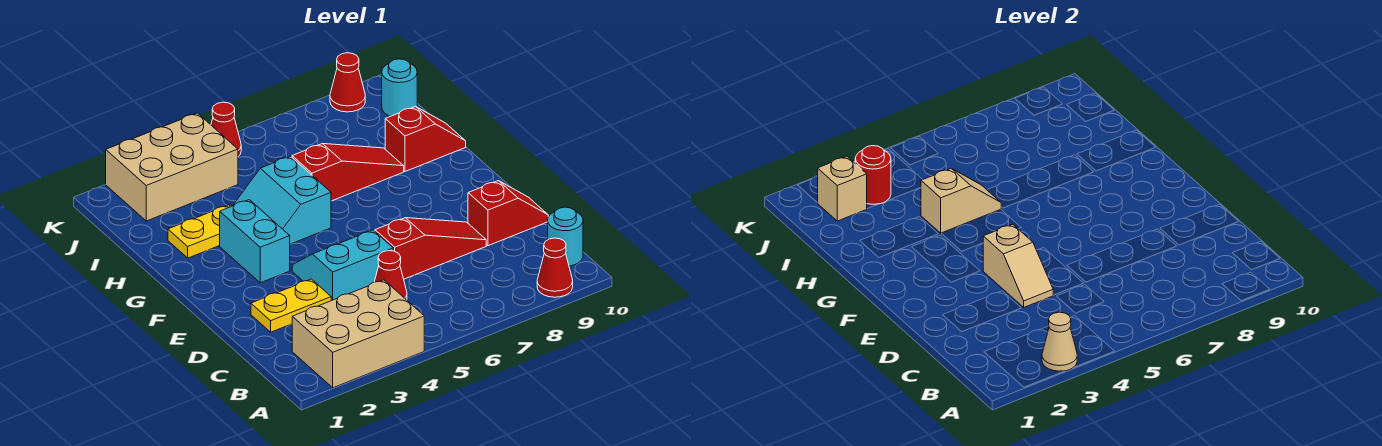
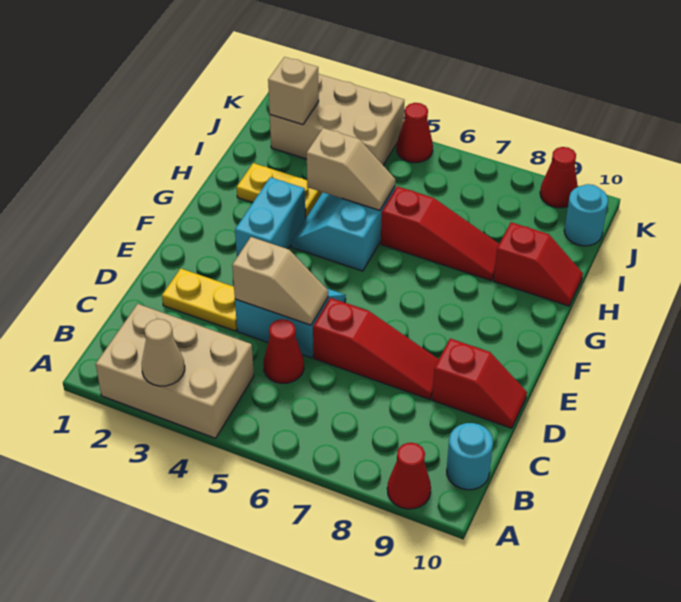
tan 1x2 slope [983,224,1053,307] -> tan 1x2 slope turned to [232,237,328,325]
red 1x1 round brick [855,146,891,204] -> none

